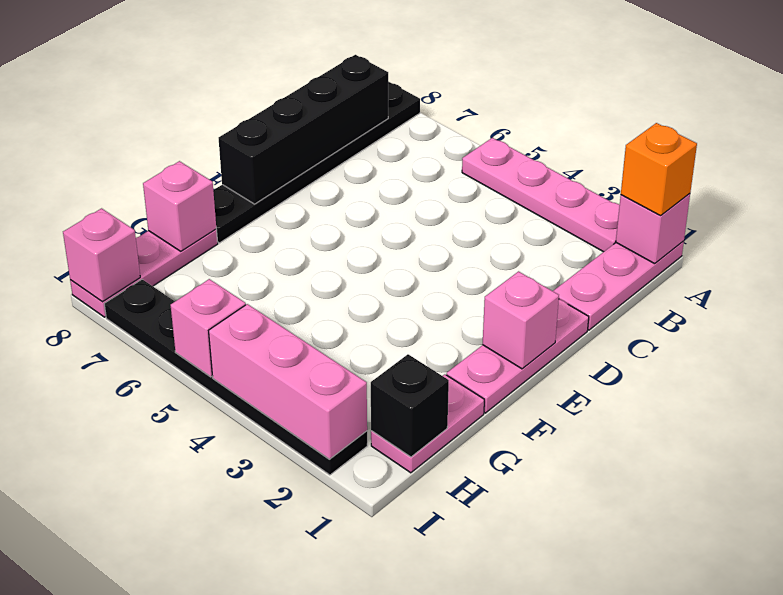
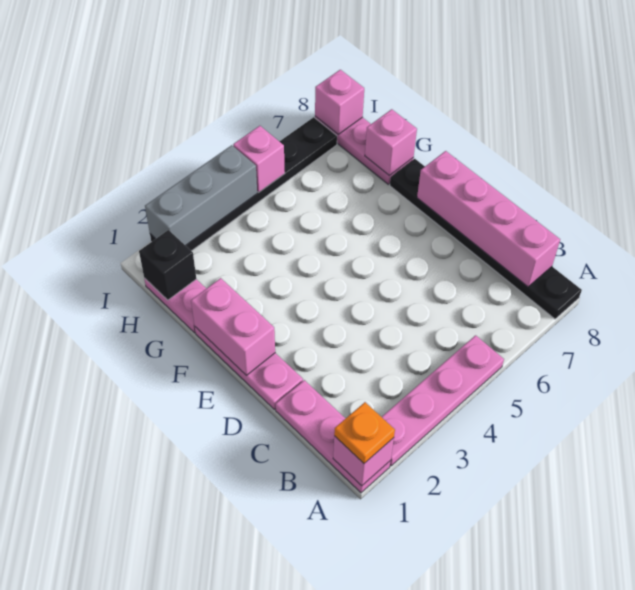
orange 1x1 brick [621,123,697,216] -> orange 1x1 plate [334,402,395,463]
black 1x4 brick [219,55,388,204] -> pink 1x4 brick [417,151,560,287]
pink 1x1 brick [483,271,559,369] -> pink 1x2 brick [191,278,275,375]
pink 1x3 brick [209,304,367,459] -> grey 1x3 brick [145,145,257,246]

